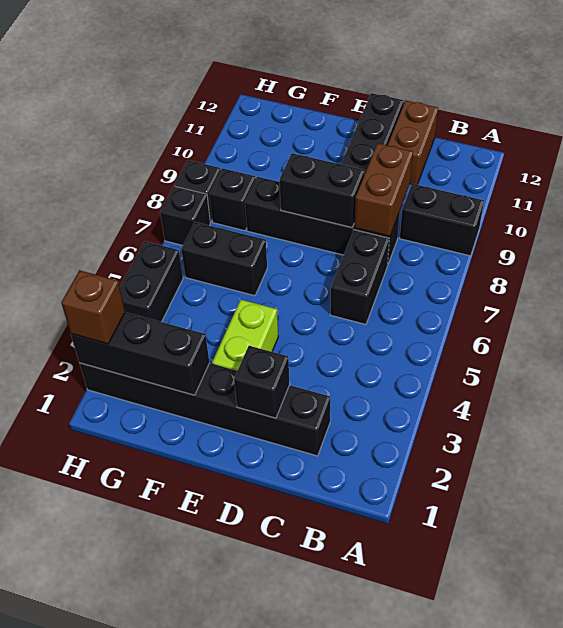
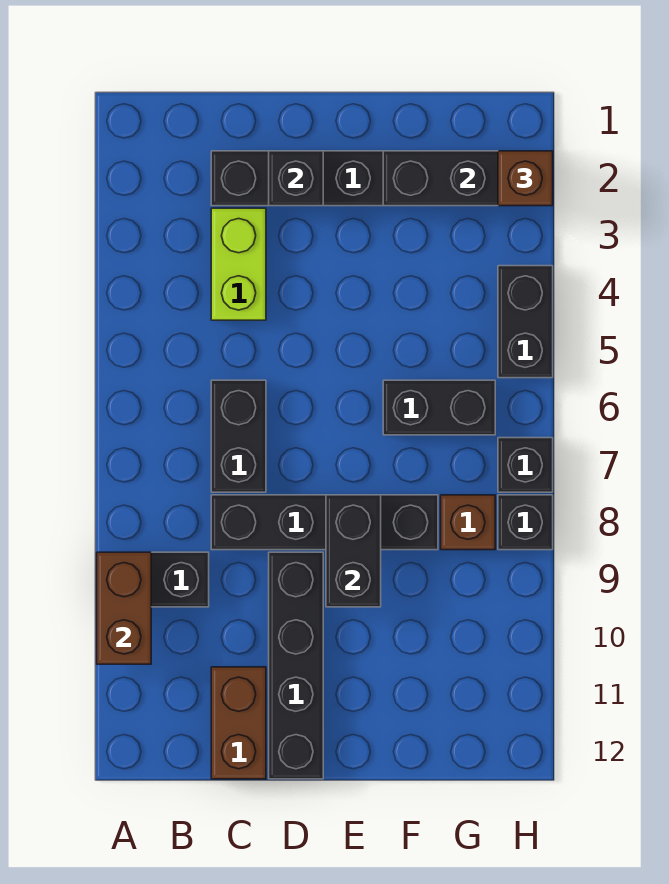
brown 1x2 brick [354,143,413,237] -> brown 1x2 brick moved to [97,552,151,664]
black 1x2 brick [280,153,364,227] -> black 1x2 brick turned to [326,495,381,607]
lime 1x2 brick [212,300,278,371] -> lime 1x2 brick moved to [211,208,266,320]
black 1x1 brick [209,168,256,231] -> brown 1x1 brick [441,495,495,550]

